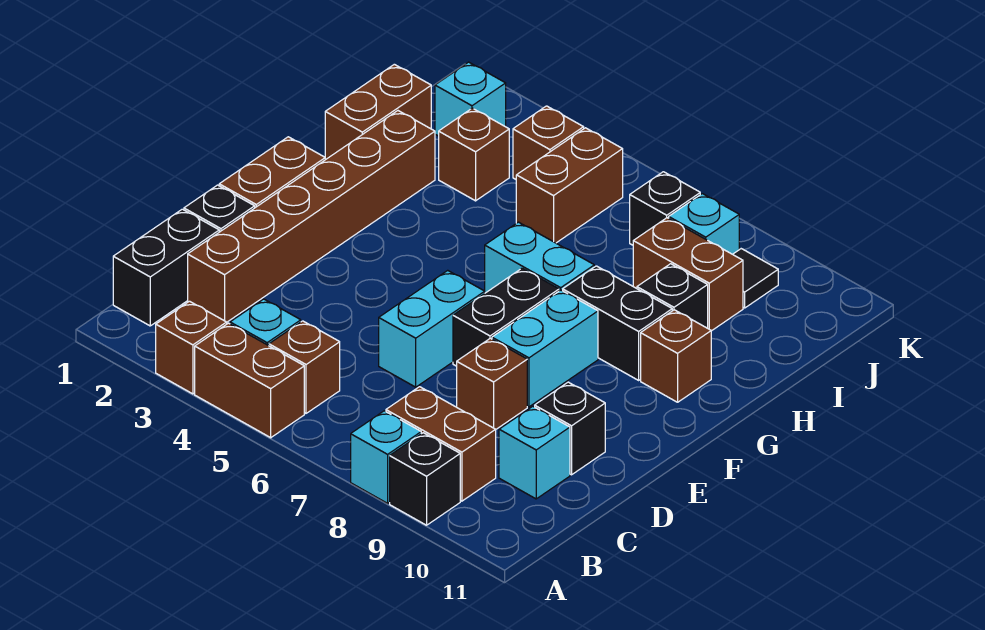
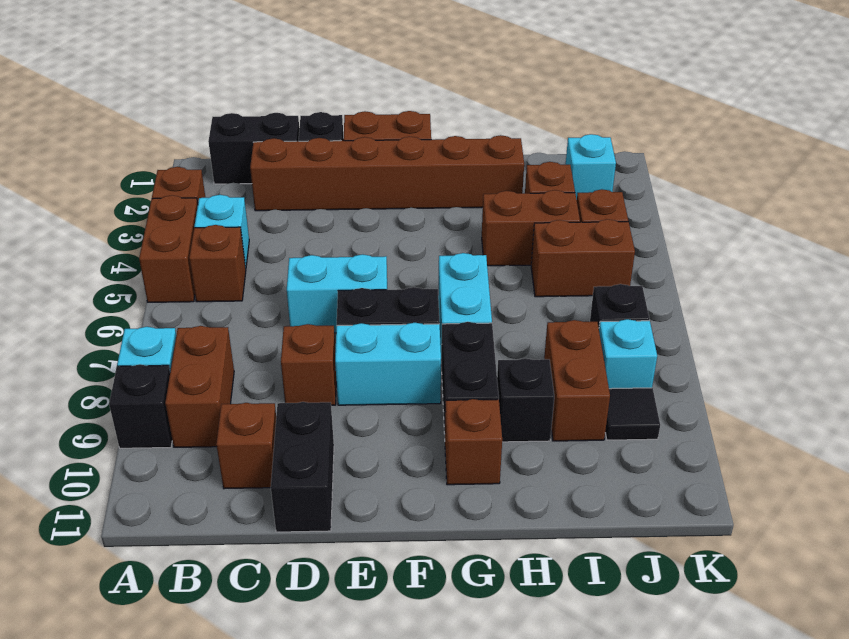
cyan 1x1 brick [499,406,570,499] -> brown 1x1 brick [216,403,276,489]
black 1x1 brick [535,382,605,475] -> black 1x2 brick [271,402,334,532]
brown 1x2 brick [325,64,431,160] -> brown 1x2 brick moved to [482,190,580,266]

